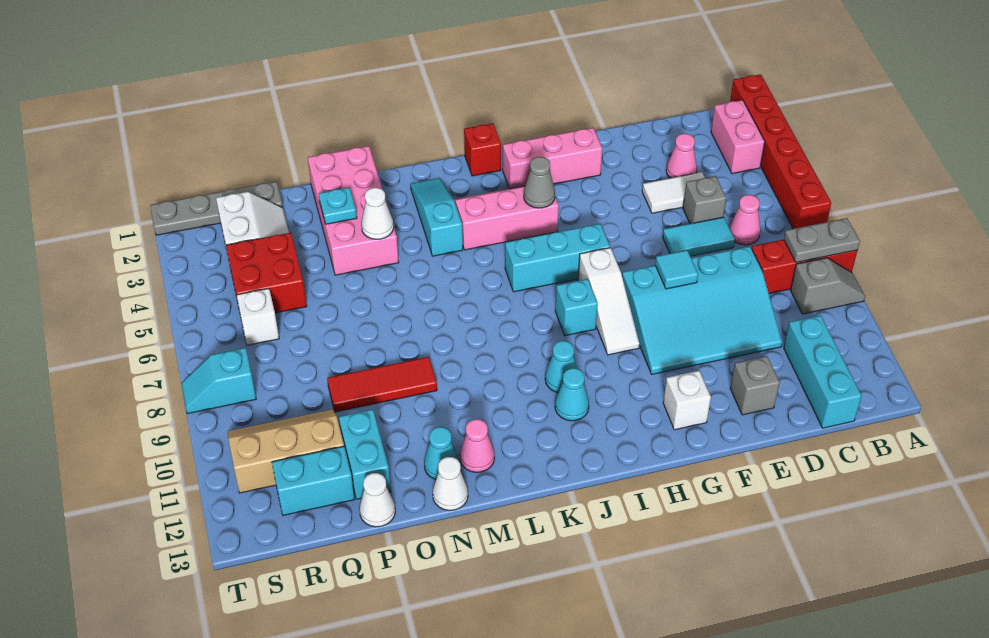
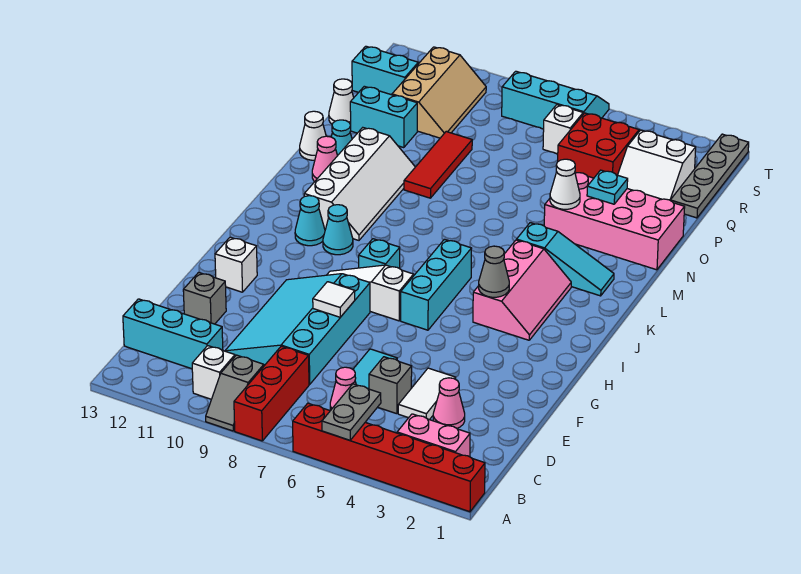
grey 1x2 plate [784,218,860,262] -> grey 1x2 plate moved to [322,384,381,440]
none -> white 1x1 brick [192,346,235,399]
cyan 1x1 tile [655,250,698,289] -> white 1x1 tile [313,282,355,317]
pink 1x3 brick [503,128,602,189] -> none
red 1x1 brick [464,123,501,176] -> none
none -> white 2x4 slope [304,128,415,240]
cyan 1x2 brick [272,446,354,515] -> cyan 1x2 brick turned to [352,46,418,95]
cyan 1x2 slope [182,348,256,414] -> cyan 2x3 slope [502,71,609,129]

